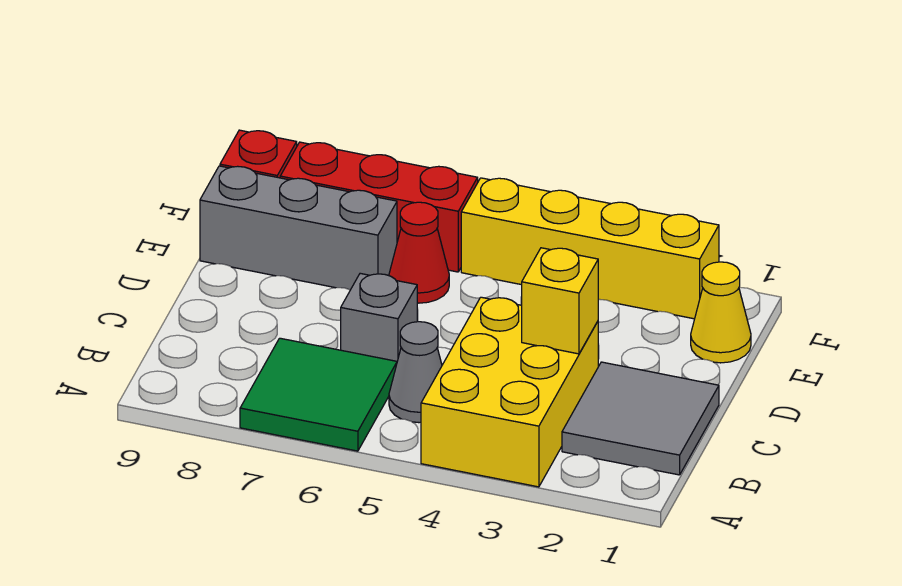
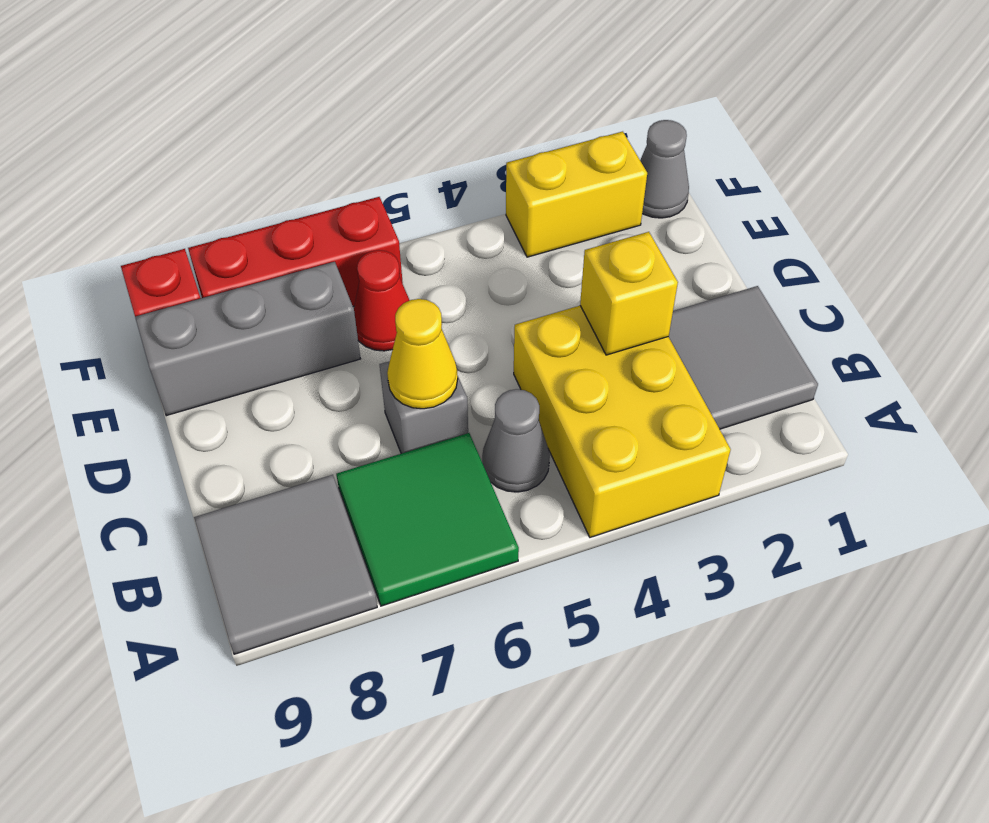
none -> grey 2x2 tile [194,475,377,654]
yellow 1x1 cone [691,262,751,363] -> yellow 1x1 cone moved to [387,299,458,409]
none -> grey 1x1 cone [640,120,689,218]
yellow 1x4 brick [461,178,719,319] -> yellow 1x2 brick [506,131,647,257]

